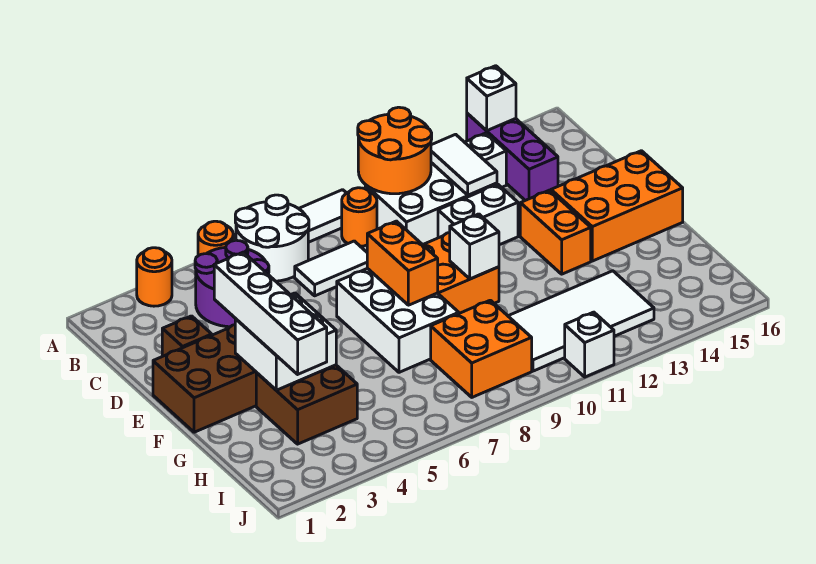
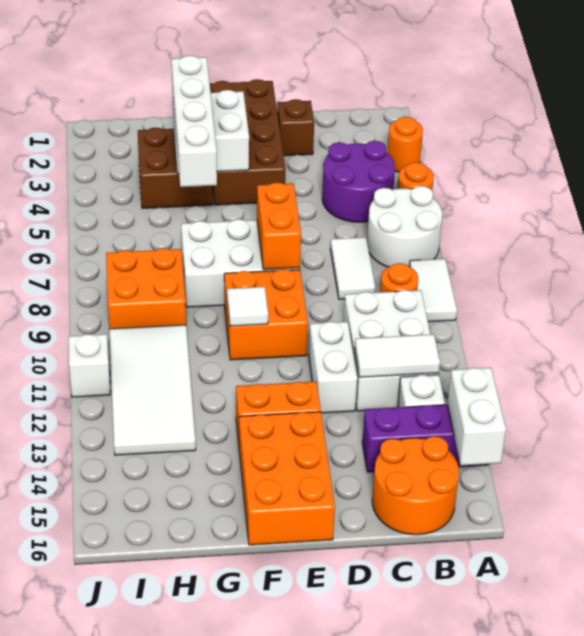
orange 2x2 round brick [358,107,432,194] -> orange 2x2 round brick moved to [372,436,459,535]
white 1x1 brick [467,66,516,131] -> white 1x2 brick [448,368,506,466]
white 1x4 brick [214,252,327,374] -> white 1x4 brick turned to [172,56,217,187]
orange 1x2 brick [367,221,438,305] -> orange 1x2 brick turned to [257,183,301,270]
white 1x1 brick [450,214,499,279] -> white 1x1 tile [227,287,268,326]

